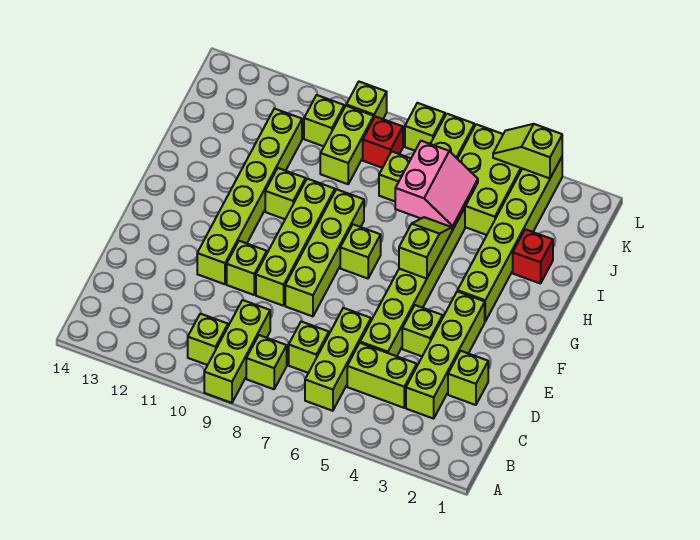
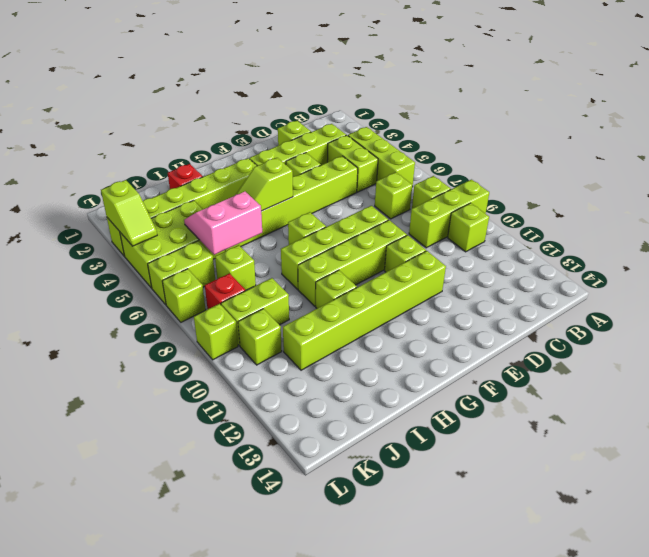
lime 1x3 brick [305,308,371,411] -> lime 1x3 brick turned to [348,127,415,187]

